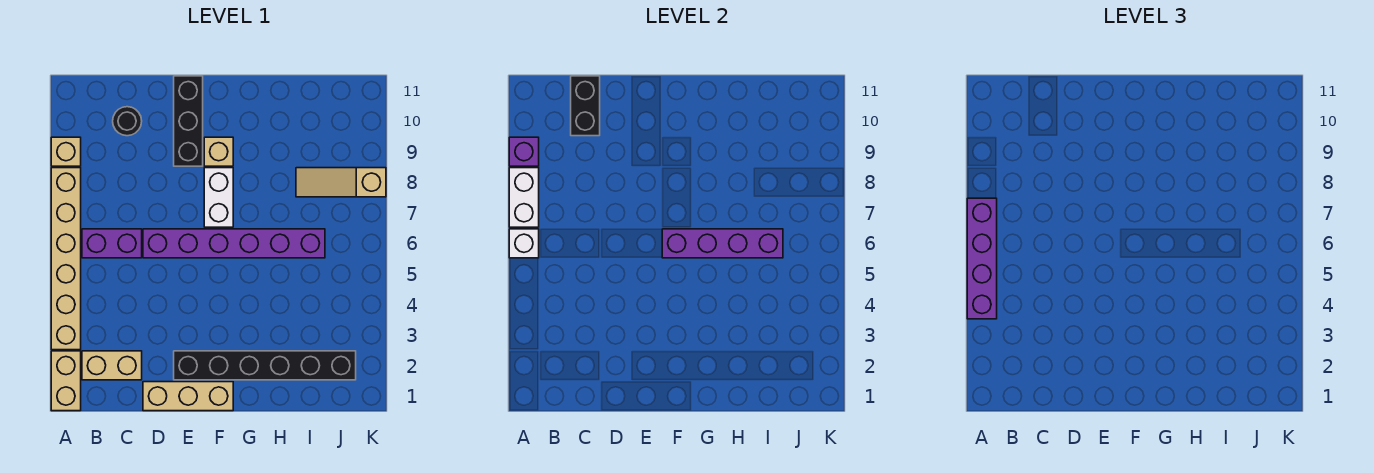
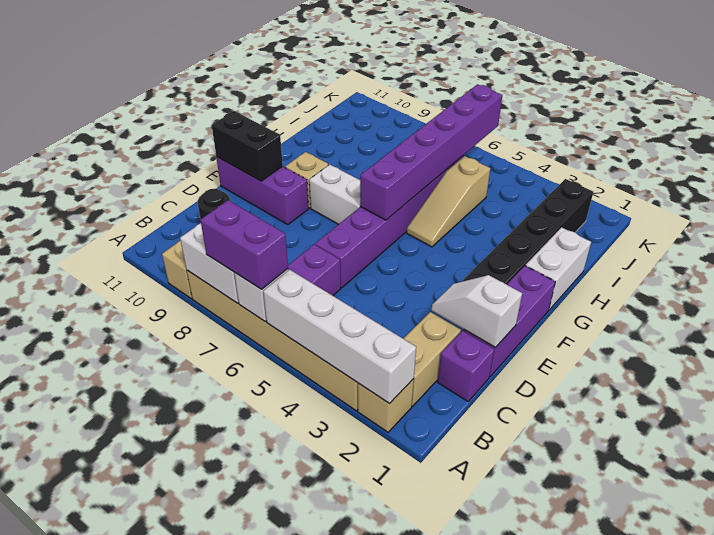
tan 1x2 brick [51,351,81,411] -> tan 1x1 brick [358,379,414,432]
none -> white 1x4 brick [263,270,416,404]
purple 1x4 brick [967,198,997,319] -> purple 1x2 brick [200,200,288,289]
purple 1x1 brick [509,137,539,166] -> purple 1x1 brick moved to [438,331,494,401]
black 1x2 brick [571,76,600,136] -> black 1x2 brick moved to [212,111,283,181]
tan 1x3 brick [143,382,233,411] -> purple 1x3 brick [463,266,555,377]
none -> white 1x2 slope [432,275,522,348]
black 1x3 brick [174,76,203,166] -> purple 1x3 brick [216,157,309,225]
purple 1x4 brick [662,229,783,258] -> purple 1x6 brick [360,84,502,220]
none -> white 1x2 brick [525,227,591,310]
tan 1x3 slope [296,168,386,197] -> tan 1x3 slope moved to [407,156,490,247]

